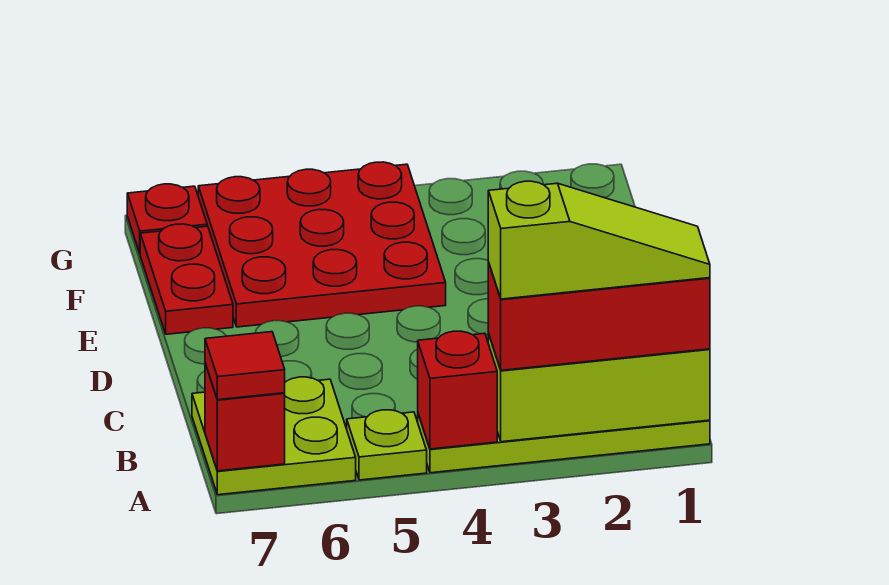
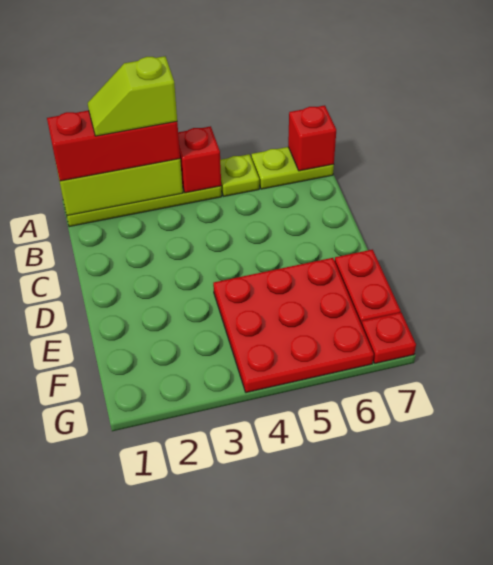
lime 1x3 slope [488,181,710,299] -> lime 1x2 slope [88,56,177,136]
lime 2x2 plate [192,377,356,495] -> lime 1x2 plate [251,147,334,189]
red 1x1 tile [205,332,285,400] -> none

